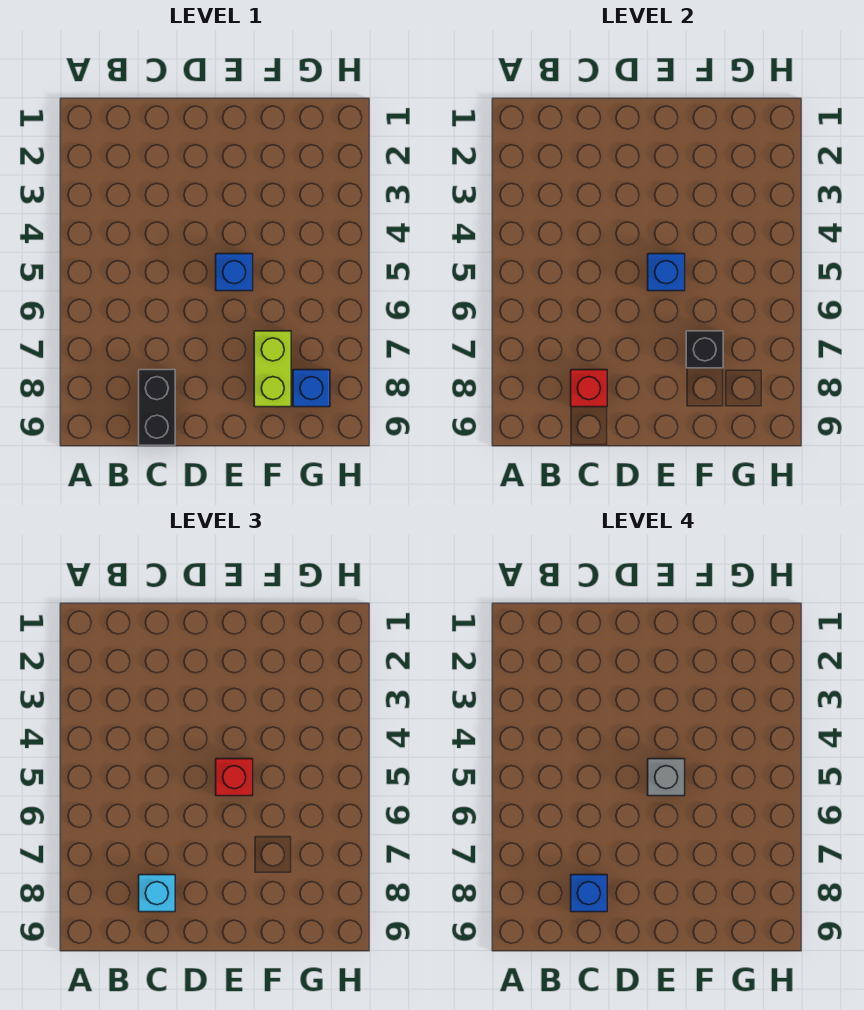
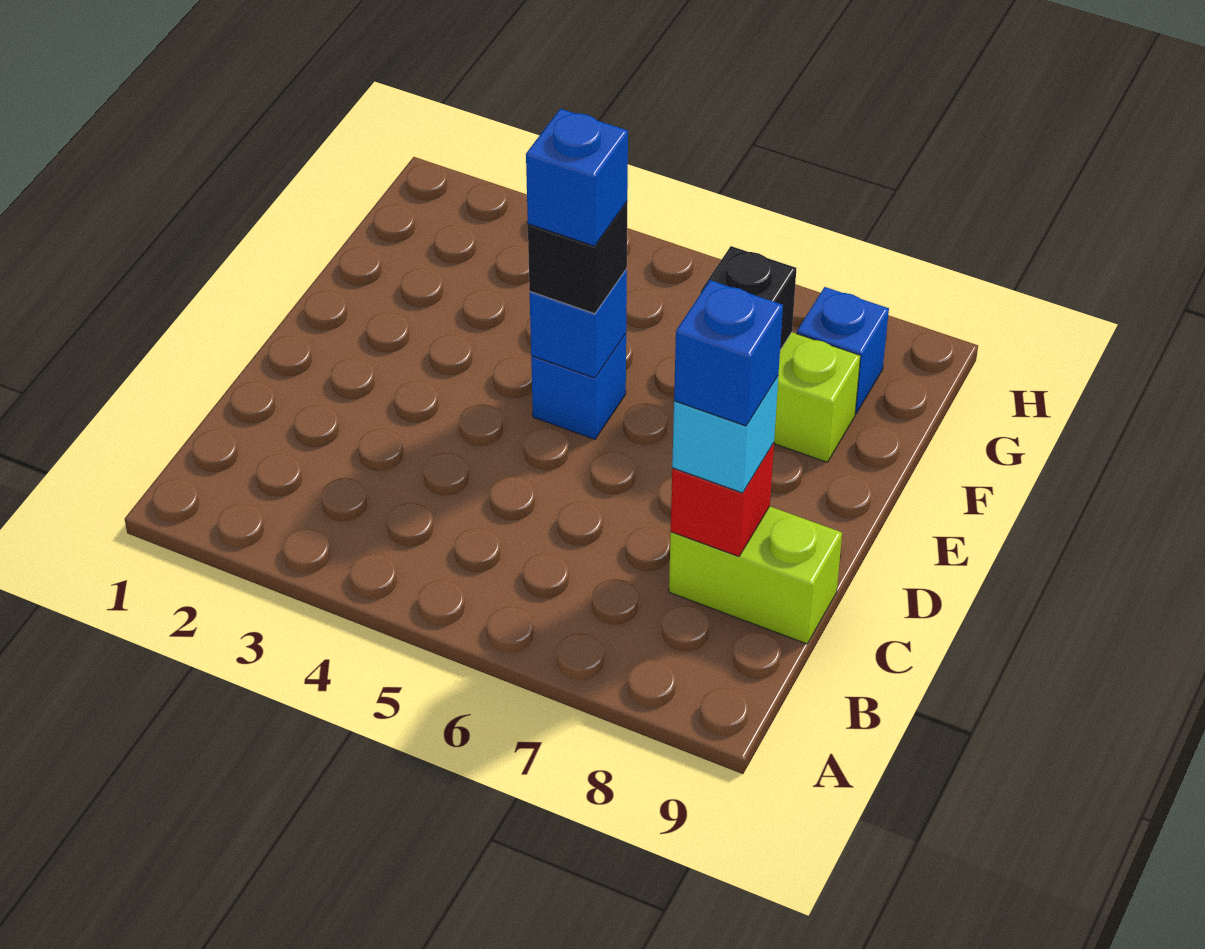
black 1x2 brick [139,370,175,445] -> lime 1x2 brick [669,506,842,644]
red 1x1 brick [216,759,253,796] -> black 1x1 brick [528,202,627,314]
grey 1x1 brick [648,759,685,796] -> blue 1x1 brick [526,109,628,246]

